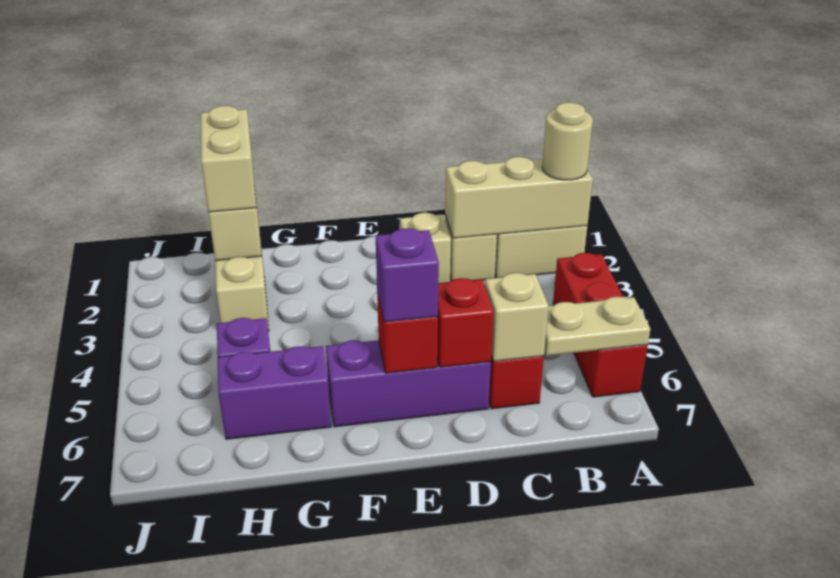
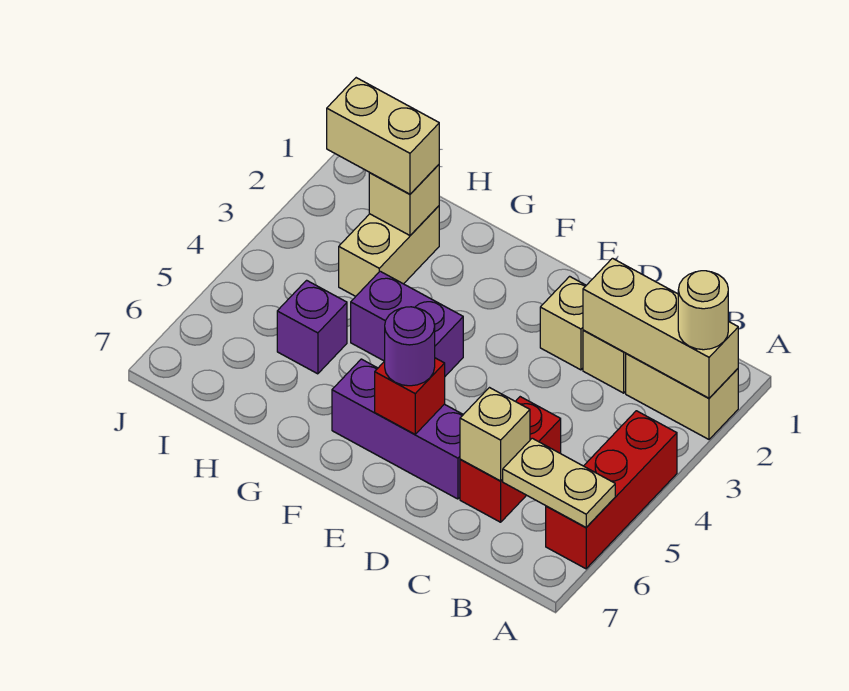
red 1x1 brick [437,278,494,367] -> none
purple 1x1 brick [376,228,439,322] -> purple 1x1 round brick [385,307,435,386]
purple 1x2 brick [218,346,331,439] -> purple 1x2 brick moved to [351,271,463,376]
tan 1x2 brick [201,106,256,212] -> tan 1x2 brick turned to [327,78,439,194]

